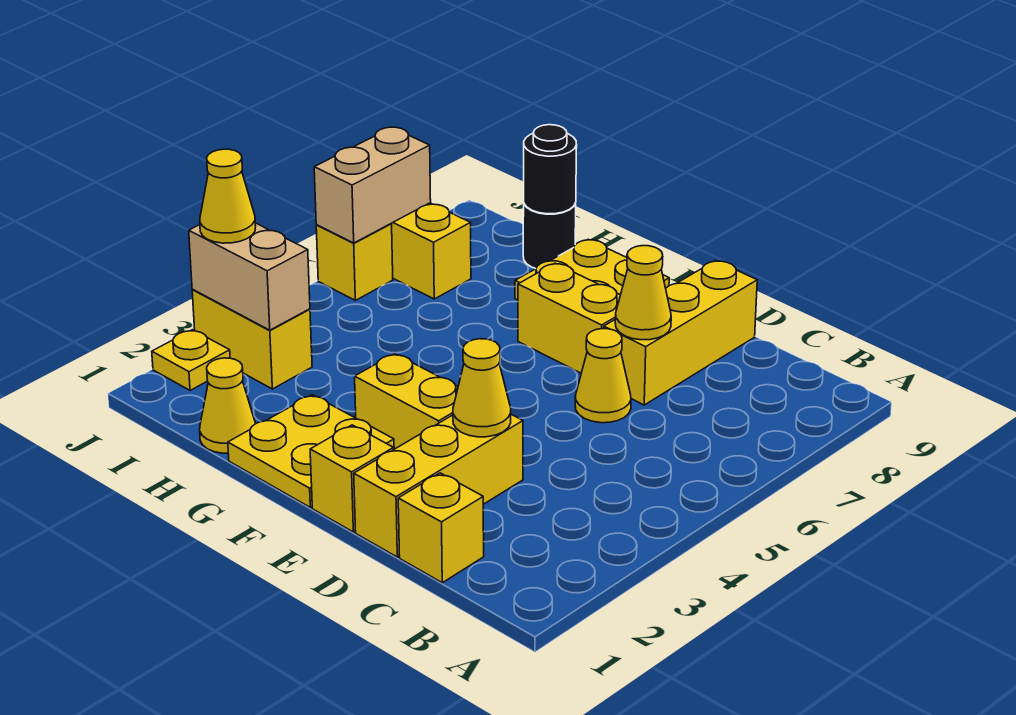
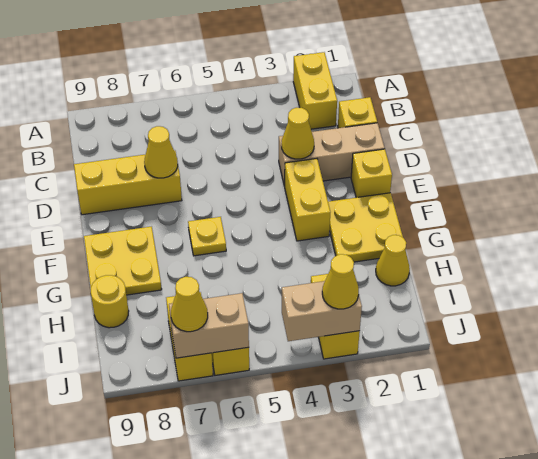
yellow 1x3 brick [354,415,523,557] -> tan 1x3 brick [279,123,385,186]
yellow 1x1 cone [575,329,631,423] -> yellow 1x1 cone moved to [171,277,208,332]
yellow 1x2 brick [518,263,620,373] -> yellow 1x2 brick moved to [293,52,337,129]
black 1x1 round brick [523,204,576,269] -> yellow 1x1 round brick [91,275,129,328]
black 1x1 round brick [524,125,577,214] -> none
tan 1x2 brick [189,223,310,330] -> tan 1x2 brick turned to [282,281,362,341]
yellow 1x1 plate [152,330,230,390] -> yellow 1x1 plate moved to [188,217,226,256]

